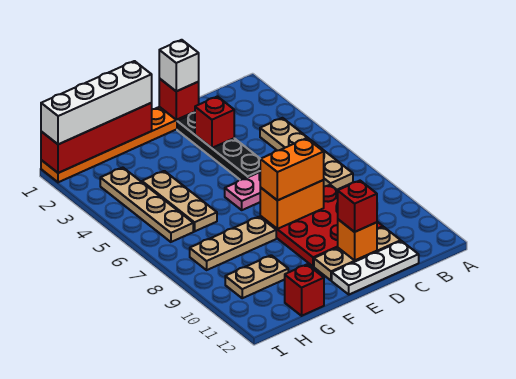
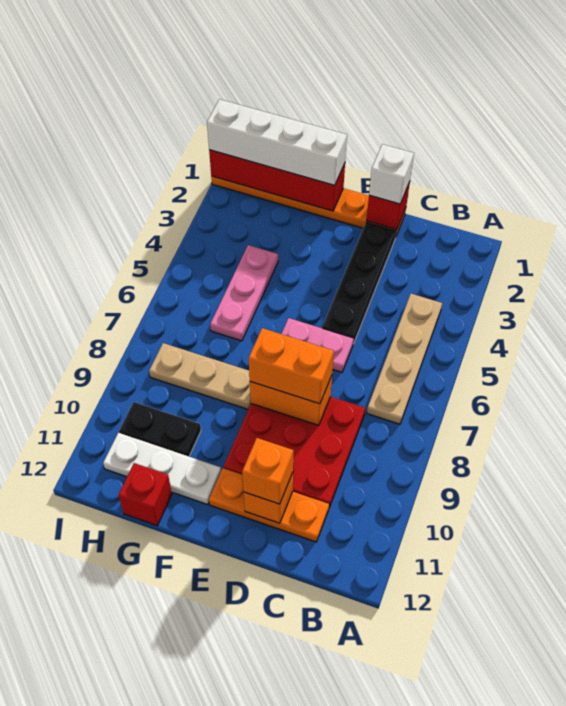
tan 1x3 plate [314,227,401,280] -> orange 1x3 plate [209,468,329,542]
white 1x3 plate [332,241,419,294] -> white 1x3 plate moved to [103,433,221,505]
red 1x1 brick [195,96,234,148] -> none
red 1x1 brick [338,181,377,232] -> orange 1x1 brick [242,438,293,504]
tan 1x3 plate [142,171,217,231] -> pink 1x3 plate [210,245,278,341]
tan 1x2 plate [225,255,288,298] -> black 1x2 plate [119,402,201,456]
tan 1x4 plate [100,168,193,242] -> none

